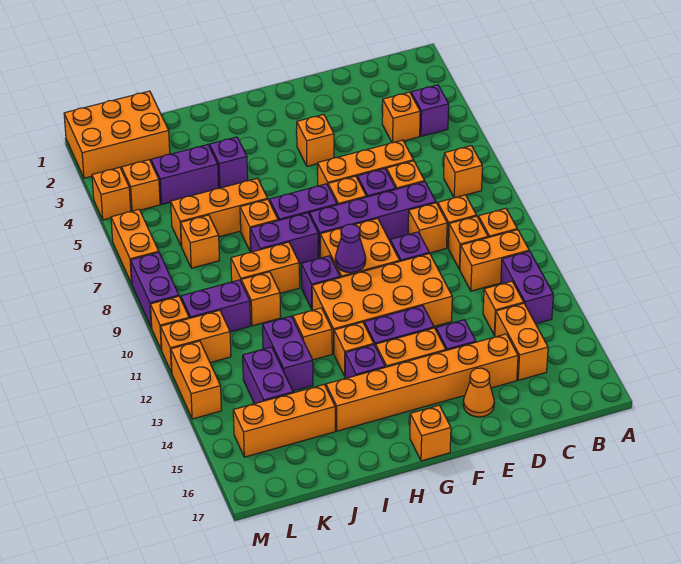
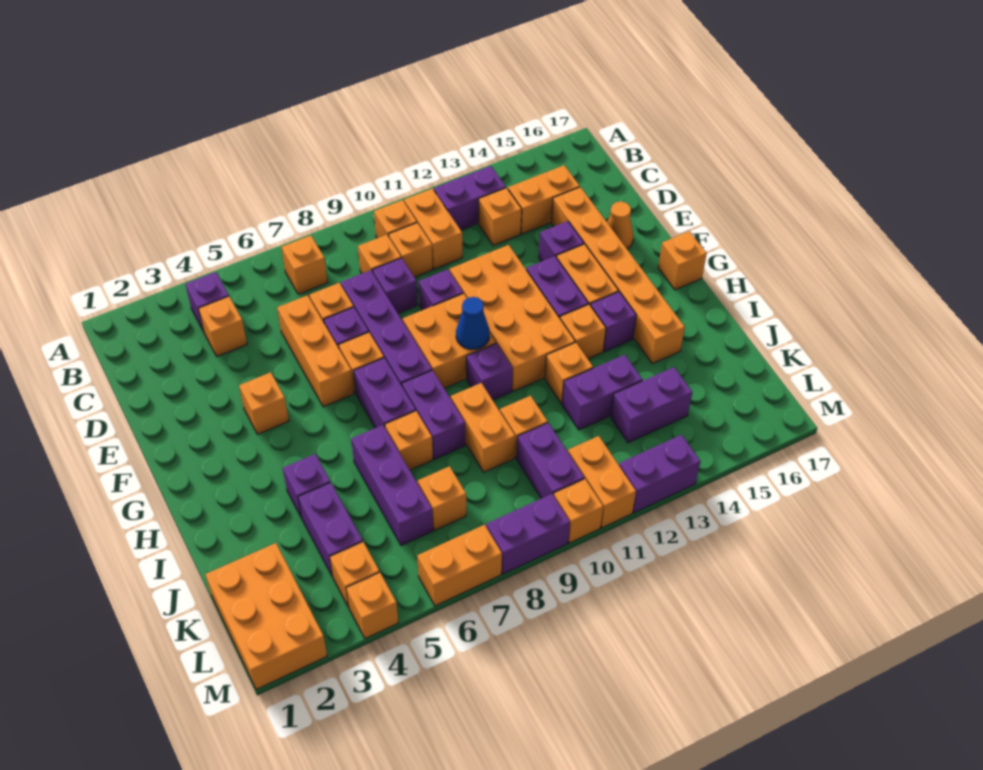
orange 1x1 brick [408,203,447,253] -> purple 1x1 brick [373,258,418,313]
purple 1x1 cone [335,224,366,273] -> blue 1x1 cone [456,297,490,349]
orange 1x3 brick [171,178,268,247] -> purple 1x3 brick [351,425,433,546]
orange 1x3 brick [233,385,335,457] -> none
orange 1x2 brick [171,341,221,419] -> purple 1x2 brick [619,435,700,513]

